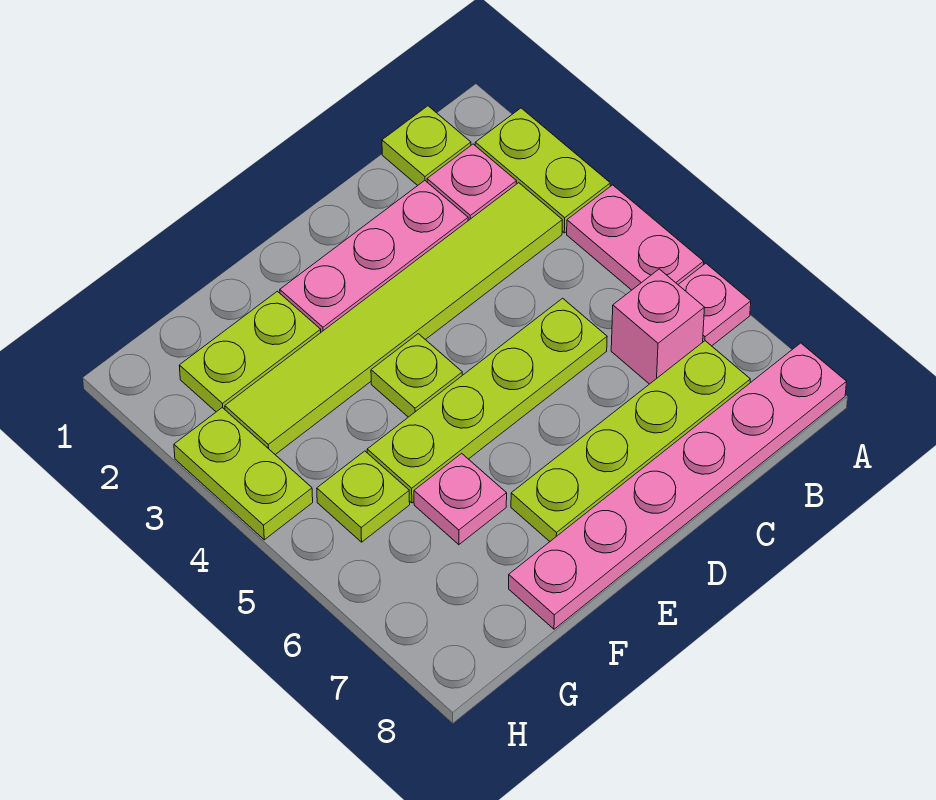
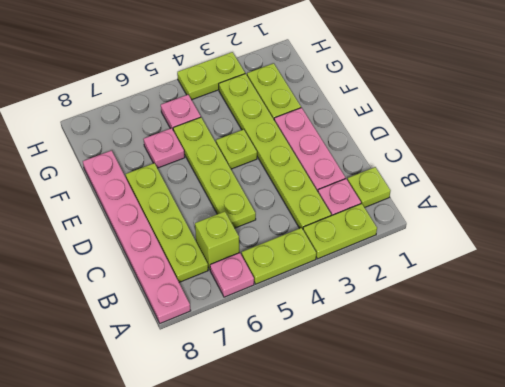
pink 1x2 plate [567,185,704,290] -> lime 1x2 plate [242,228,316,284]
lime 1x6 tile [225,183,562,455] -> lime 1x6 plate [219,74,331,229]
pink 1x1 brick [611,269,705,384] -> lime 1x1 brick [195,211,239,269]
lime 1x1 plate [317,451,410,542] -> pink 1x1 plate [161,95,201,129]

